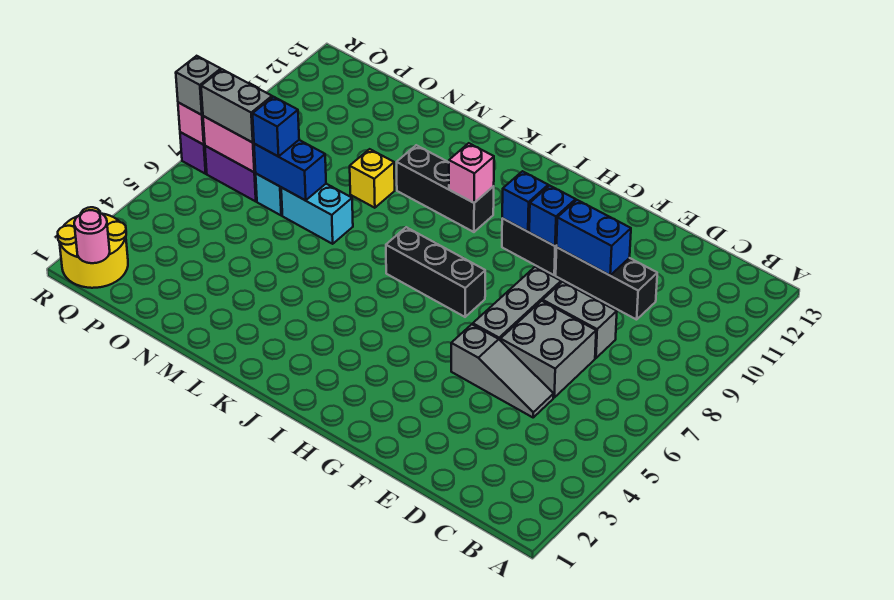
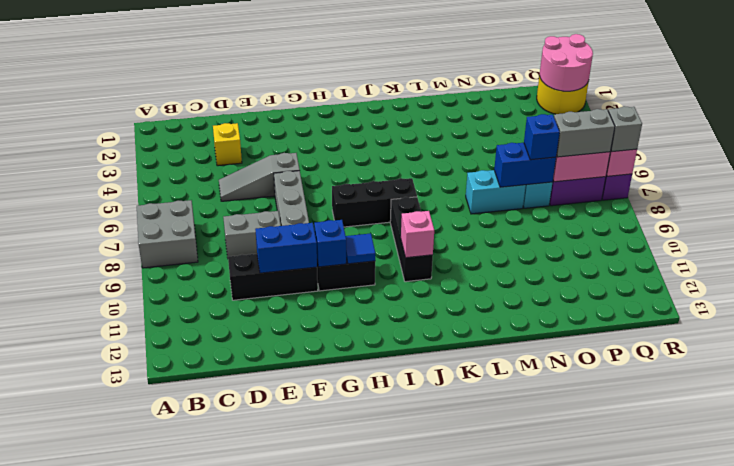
grey 2x2 brick [500,301,596,397] -> grey 2x2 brick moved to [137,200,198,268]
blue 1x1 brick [502,171,548,232] -> blue 1x1 tile [346,233,375,264]
black 1x3 brick [397,145,494,232] -> black 1x3 brick turned to [390,197,433,282]
yellow 1x1 brick [350,149,395,208] -> yellow 1x1 brick moved to [213,123,242,166]
pink 1x1 round brick [74,210,110,263] -> pink 2x2 round brick [540,34,593,91]

